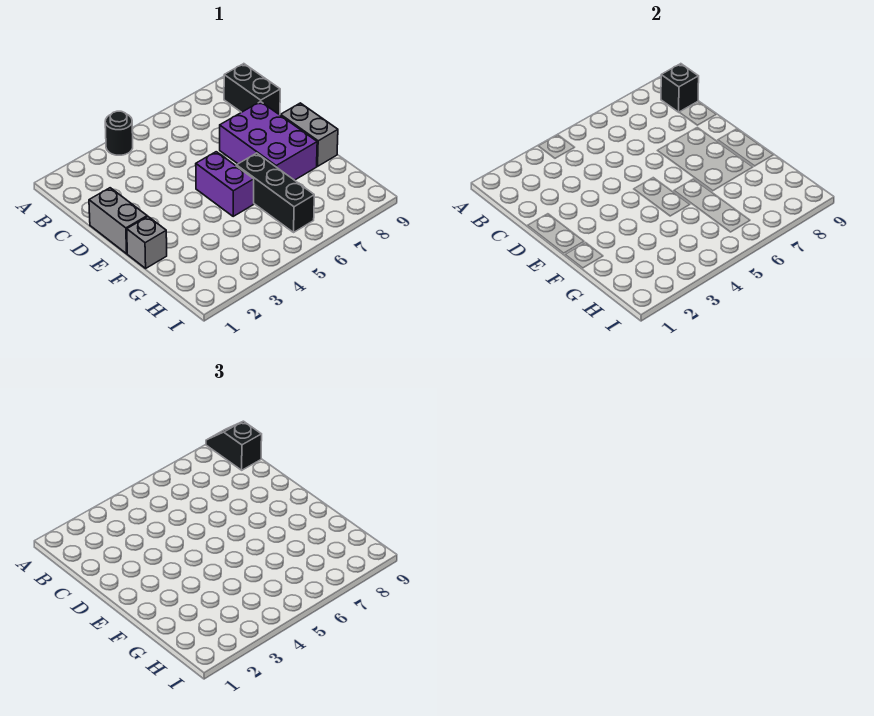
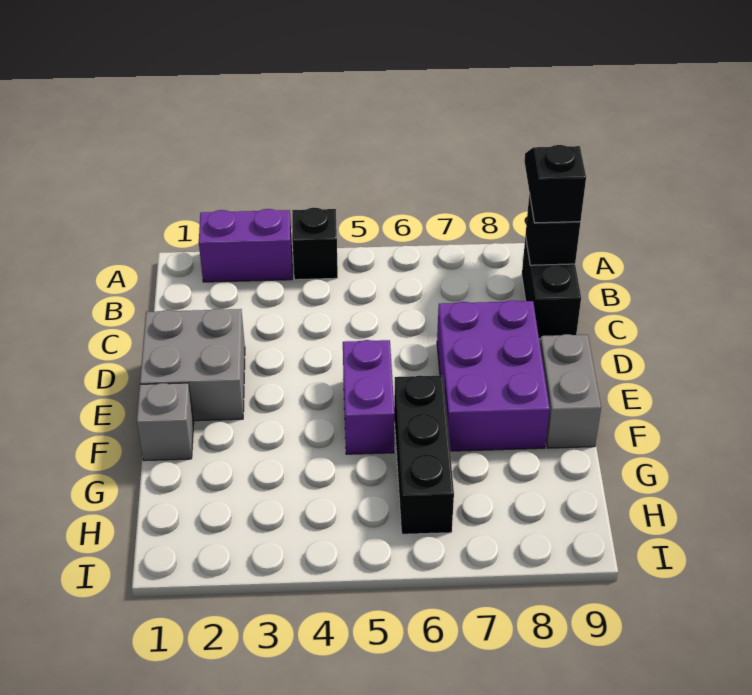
none -> purple 1x2 brick [199,209,292,282]
black 1x1 round brick [105,111,133,155] -> black 1x1 brick [292,208,338,280]
grey 1x2 brick [89,188,147,254] -> grey 2x2 brick [140,309,245,421]

